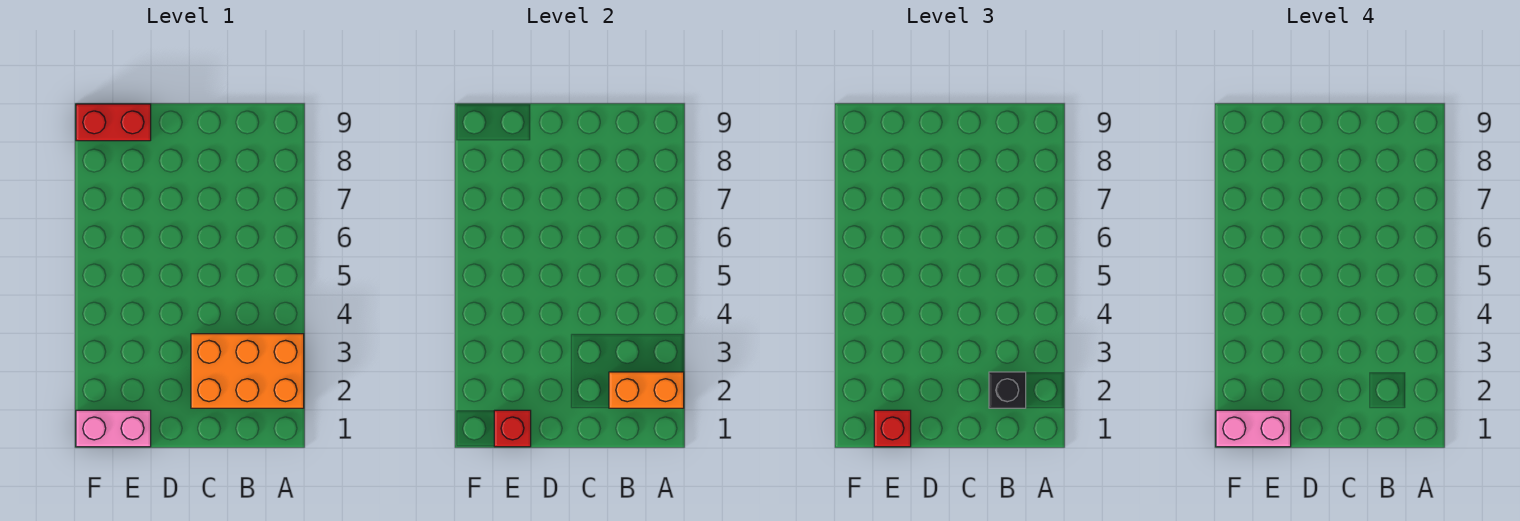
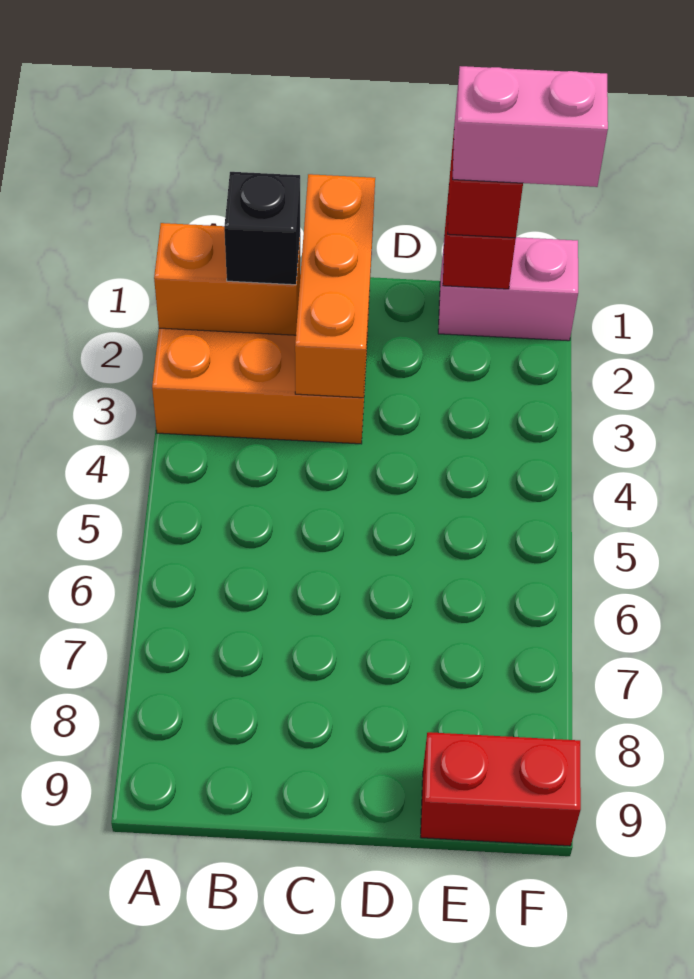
none -> orange 1x3 brick [295,174,375,398]

